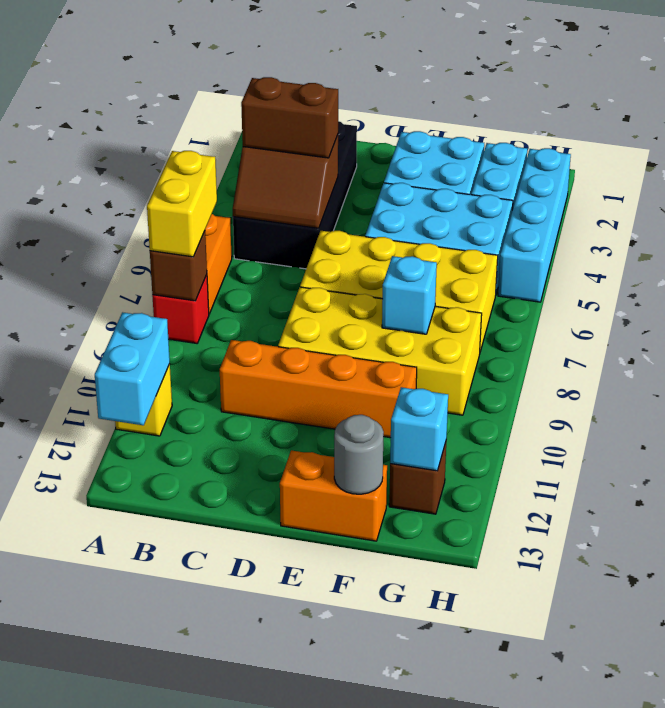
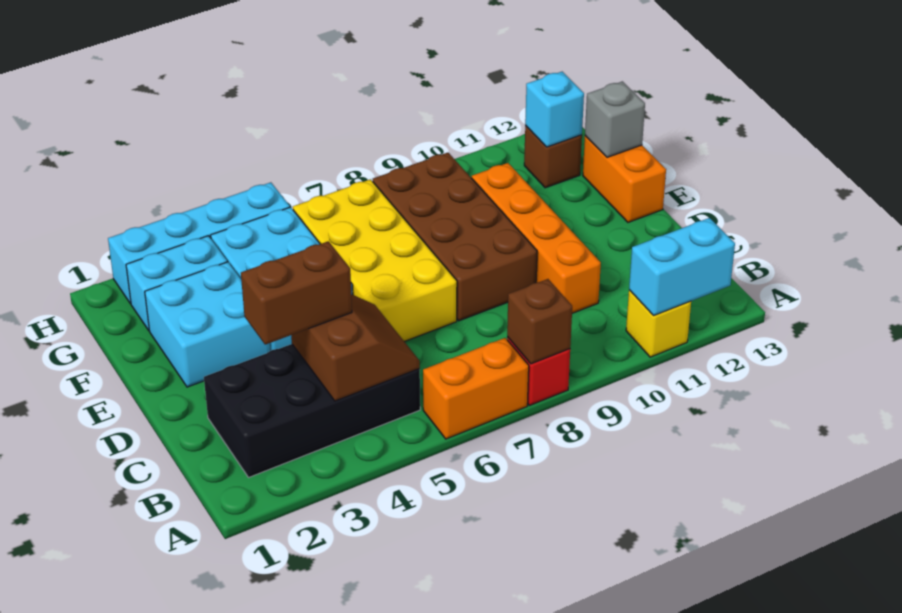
yellow 1x2 brick [147,151,217,257] -> none
brown 1x2 brick [241,77,338,158] -> brown 1x2 brick turned to [241,241,352,345]
yellow 2x4 brick [278,287,482,415] -> brown 2x4 brick [373,153,537,321]
cyan 1x1 brick [382,256,437,334] -> none
grey 1x1 round brick [334,415,384,494] -> grey 1x1 brick [585,81,645,157]

